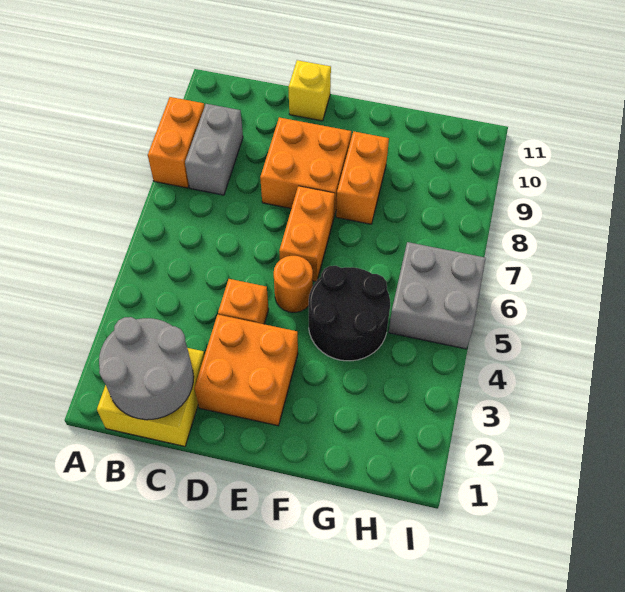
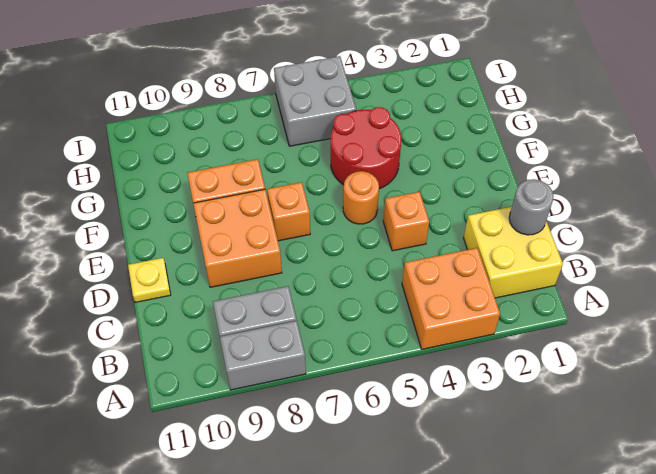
orange 1x2 brick [148,97,205,188] -> grey 1x2 brick [220,321,306,390]
grey 2x2 round brick [99,317,194,420] -> grey 1x1 round brick [509,179,554,235]
orange 2x2 brick [194,315,298,426] -> orange 2x2 brick moved to [402,248,500,349]
yellow 1x1 brick [288,60,331,121] -> yellow 1x1 plate [128,258,171,302]
orange 1x2 brick [279,186,335,282] -> orange 1x1 brick [267,182,310,241]
black 2x2 round brick [309,266,390,361] -> red 2x2 round brick [331,107,401,189]

